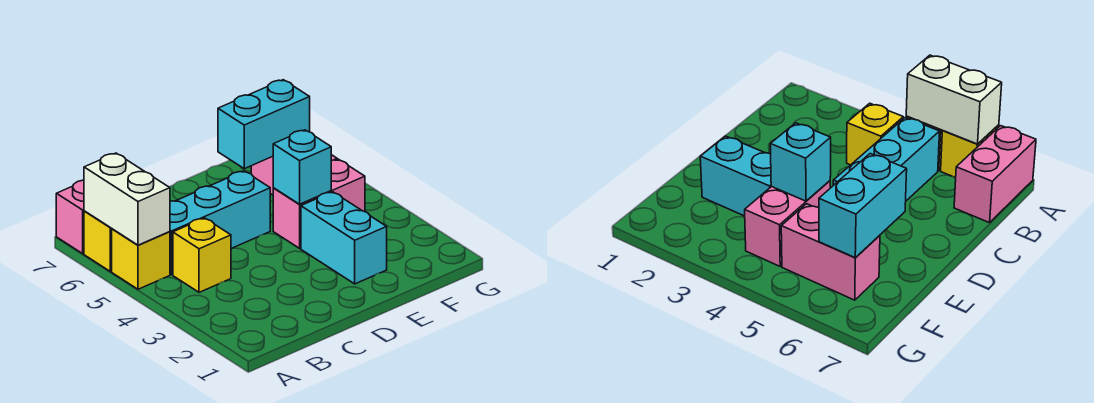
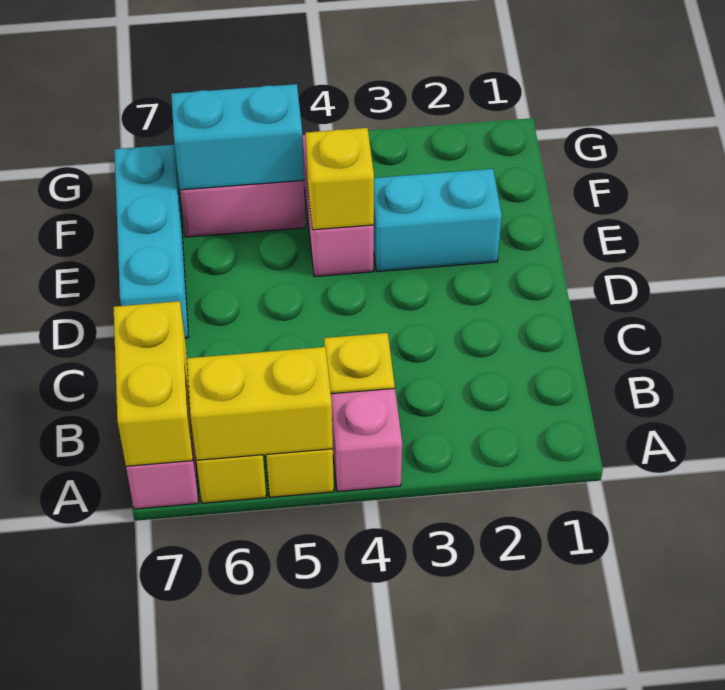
none -> pink 1x1 brick [331,388,402,492]
white 1x2 brick [84,153,170,245] -> yellow 1x2 brick [187,347,333,460]
none -> yellow 1x2 brick [114,301,193,466]
cyan 1x3 brick [170,171,270,275] -> cyan 1x3 brick moved to [114,145,189,338]
cyan 1x1 brick [273,130,331,204] -> yellow 1x1 brick [306,128,374,230]
cyan 1x2 brick [218,80,310,169] -> cyan 1x2 brick turned to [171,84,304,190]

